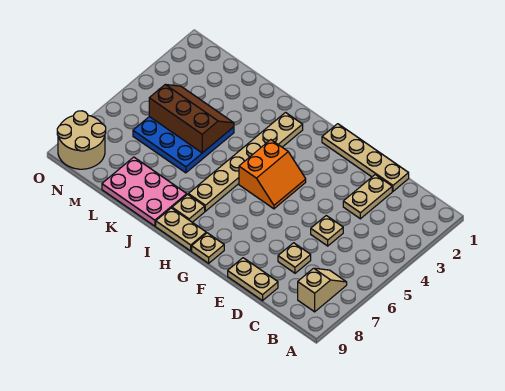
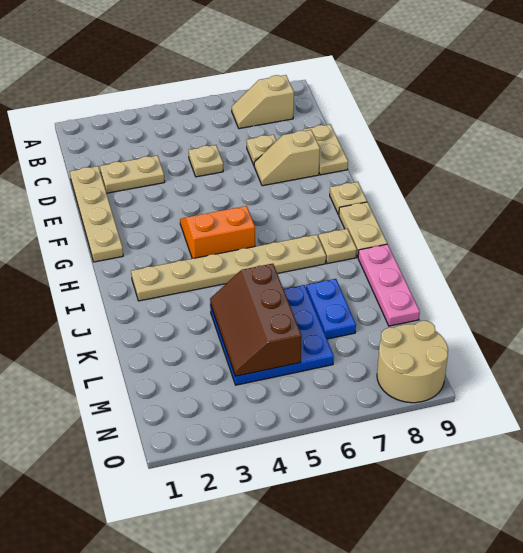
none -> tan 1x2 slope [254,130,320,186]
pink 2x3 plate [102,157,187,226] -> pink 1x3 plate [358,244,420,326]
none -> blue 1x2 plate [306,279,356,339]

